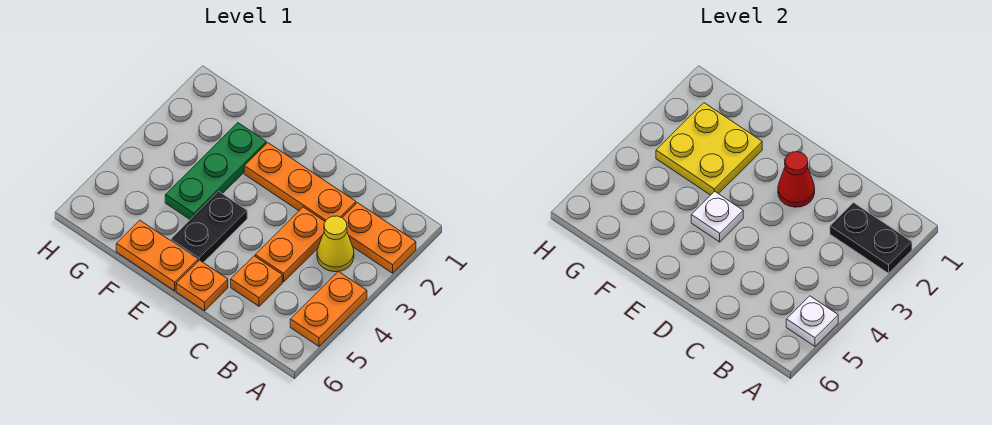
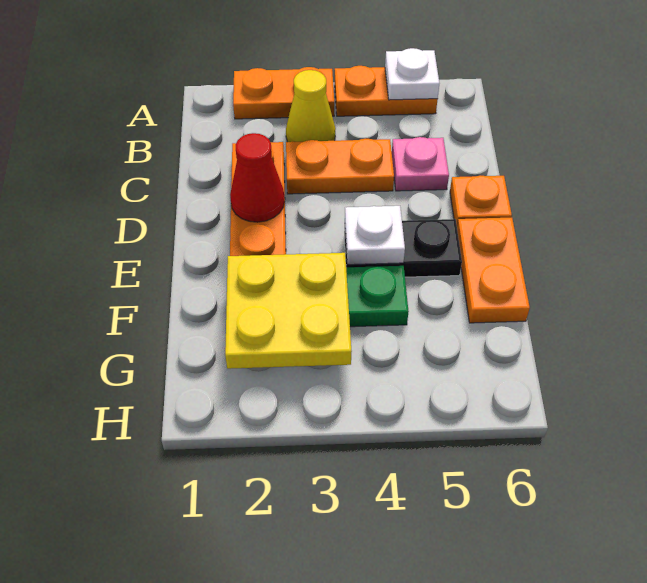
orange 1x2 plate [342,203,416,273] -> orange 1x2 plate turned to [233,67,334,119]
black 1x2 plate [830,203,912,273] -> none
orange 1x1 plate [231,256,282,306] -> pink 1x1 plate [392,137,449,191]

